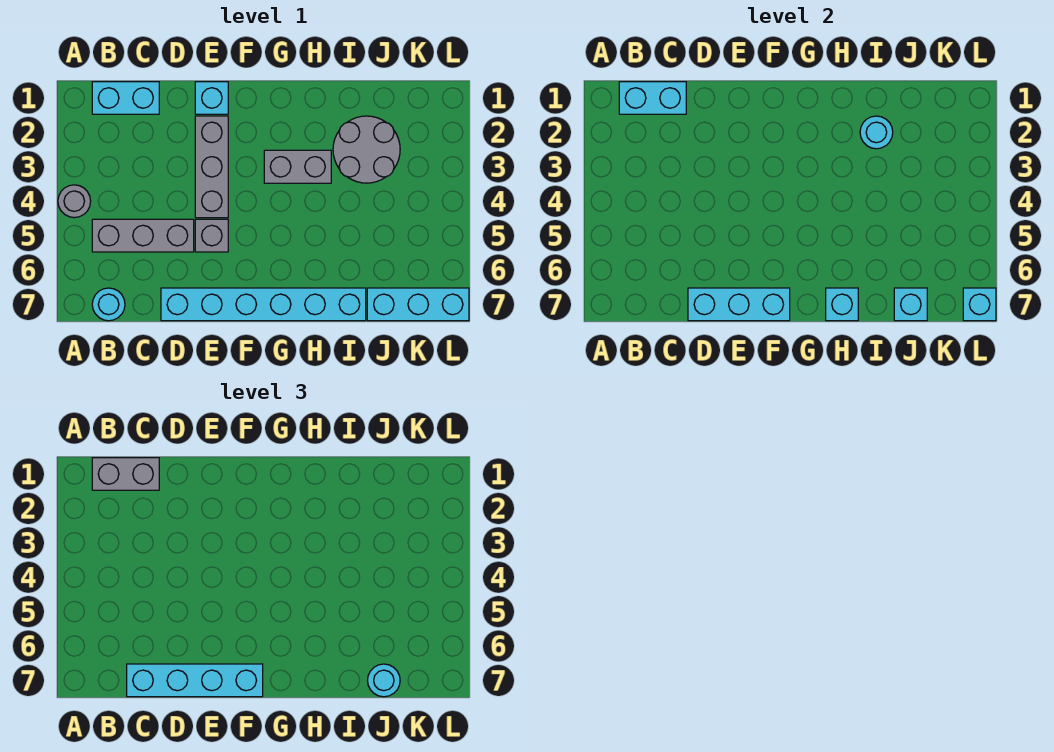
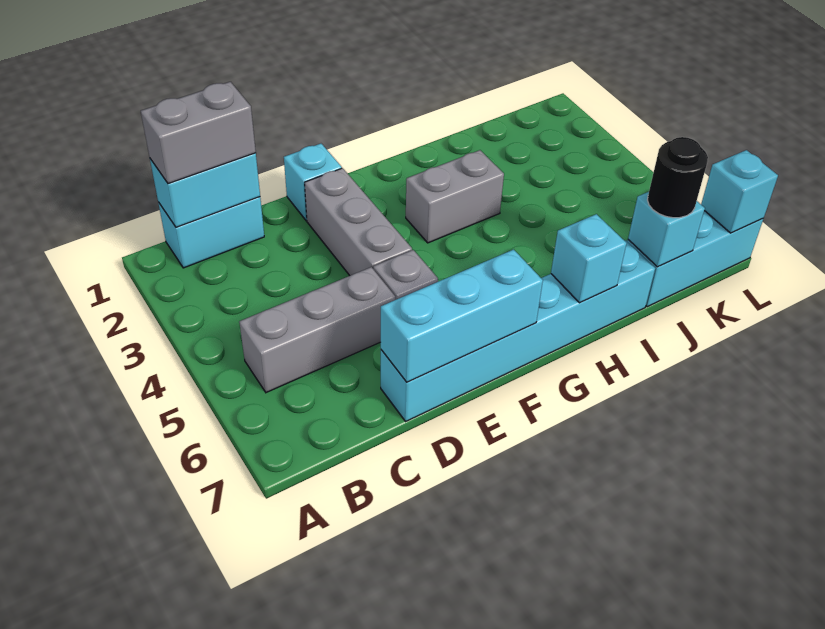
grey 1x1 round brick [58,185,91,218] -> none
cyan 1x1 round brick [92,288,125,321] -> none
cyan 1x4 brick [127,664,263,697] -> none
grey 2x2 round brick [333,116,400,183] -> none
cyan 1x1 round brick [860,116,893,149] -> none
cyan 1x1 round brick [367,664,400,697] -> black 1x1 round brick [648,137,708,218]

